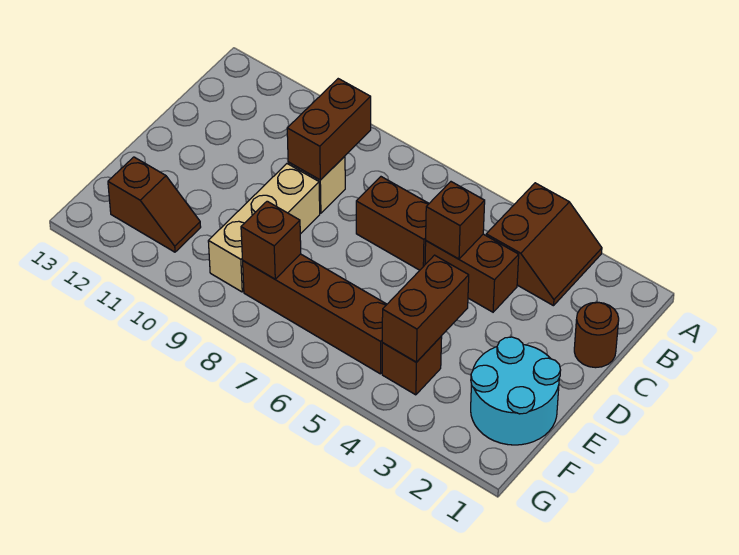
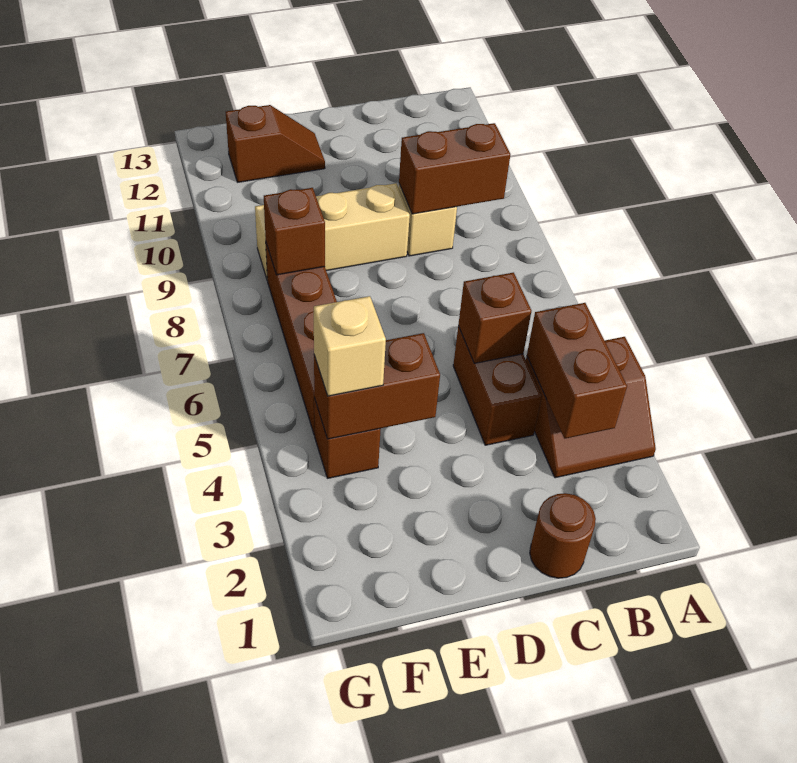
brown 1x2 brick [356,177,429,270] -> brown 1x2 brick moved to [527,303,627,439]
cyan 2x2 round brick [471,337,561,445] -> none
none -> tan 1x1 brick [314,296,386,396]
brown 1x2 slope [108,157,201,252] -> brown 1x2 slope turned to [226,105,325,182]

